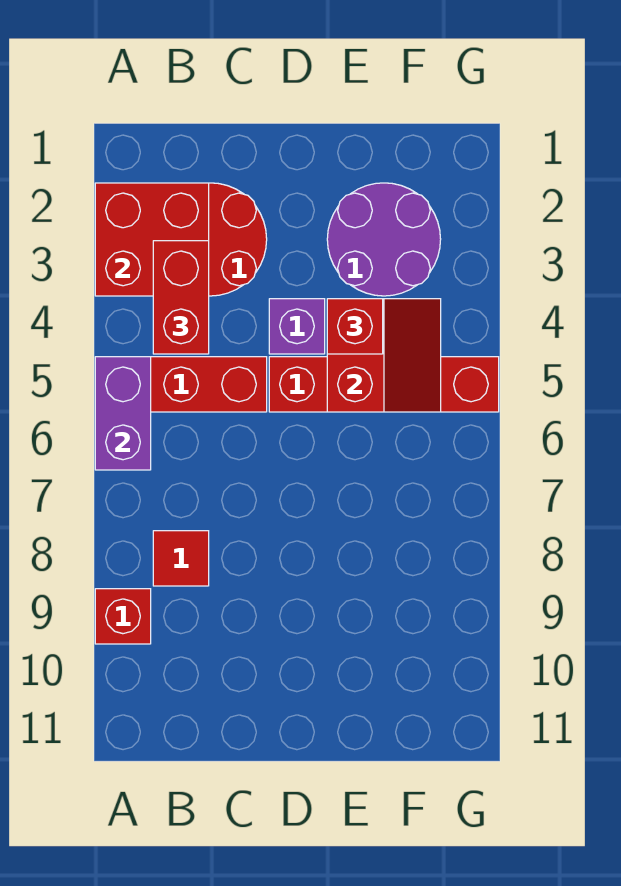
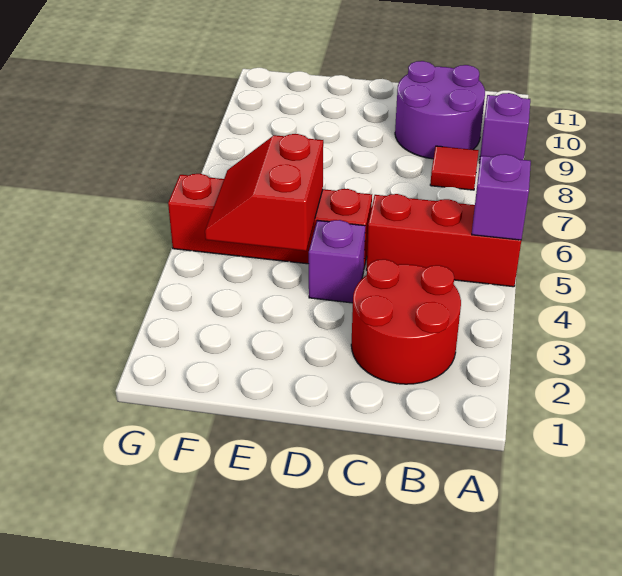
red 2x2 brick [95,183,209,296] -> none
purple 1x2 brick [95,357,151,470] -> purple 1x1 brick [472,154,531,240]
red 1x1 brick [95,589,151,644] -> purple 1x1 brick [480,93,530,160]
red 1x2 brick [153,241,209,354] -> none
purple 2x2 round brick [327,183,441,296] -> purple 2x2 round brick moved to [395,61,485,159]
red 1x1 brick [327,299,383,354] -> none

